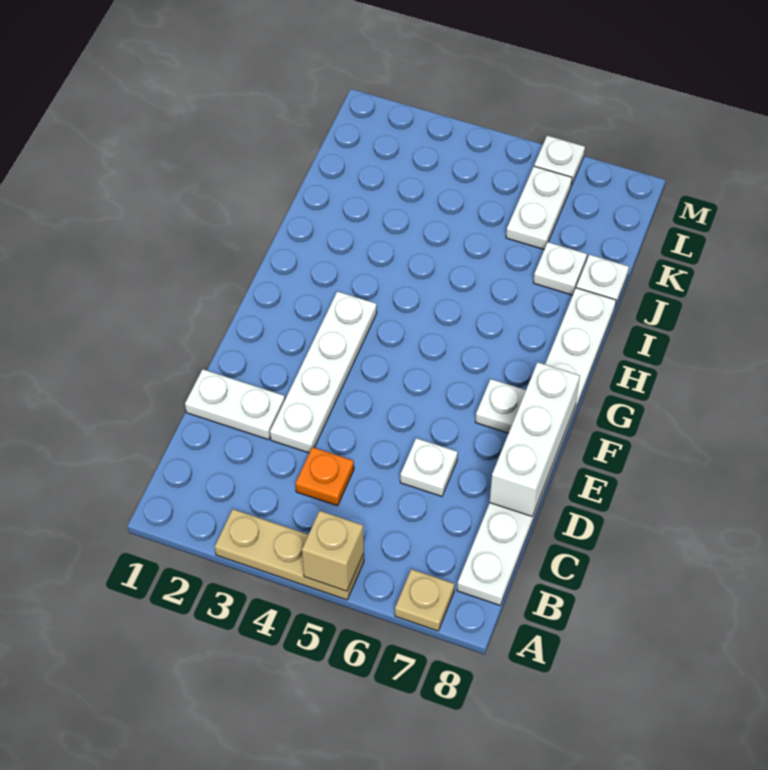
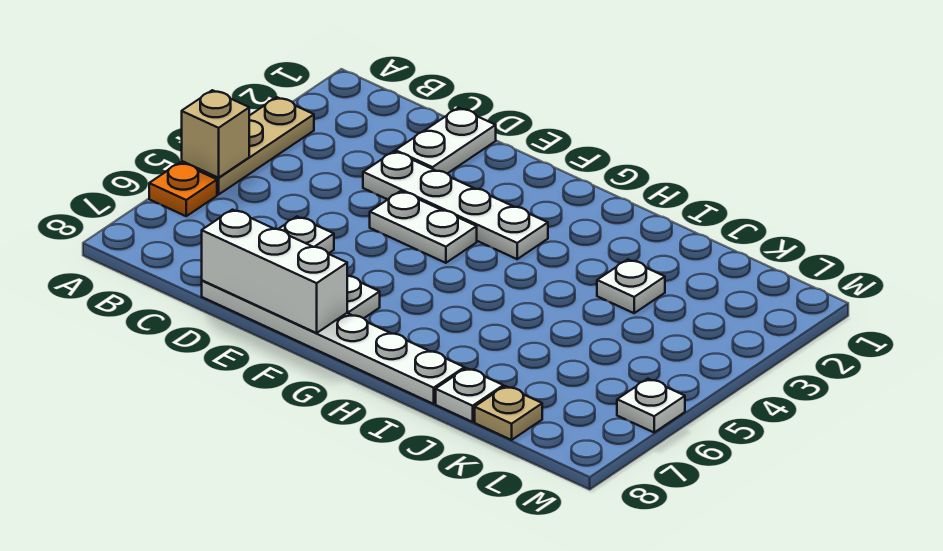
tan 1x1 plate [395,569,455,631] -> tan 1x1 plate moved to [475,386,542,440]
white 1x8 plate [457,288,616,605] -> white 1x6 plate [202,281,464,404]
orange 1x1 plate [296,447,354,506] -> orange 1x1 plate moved to [149,163,217,216]
white 1x1 plate [533,242,587,295] -> white 1x1 plate moved to [597,260,665,313]
white 1x2 plate [506,166,572,249] -> white 1x2 plate moved to [370,191,477,263]

